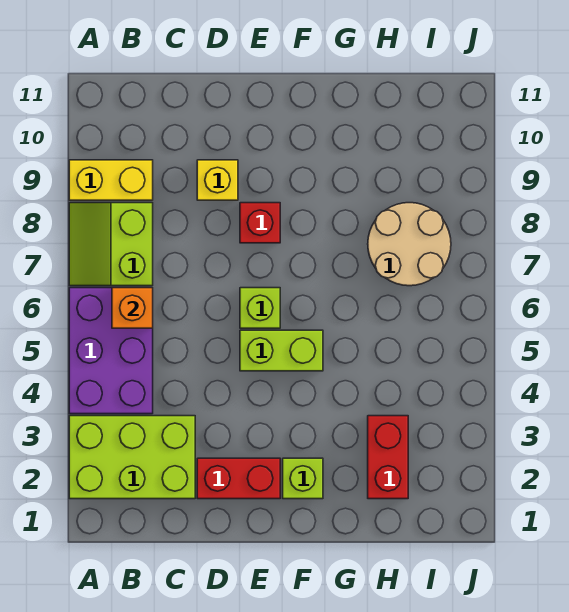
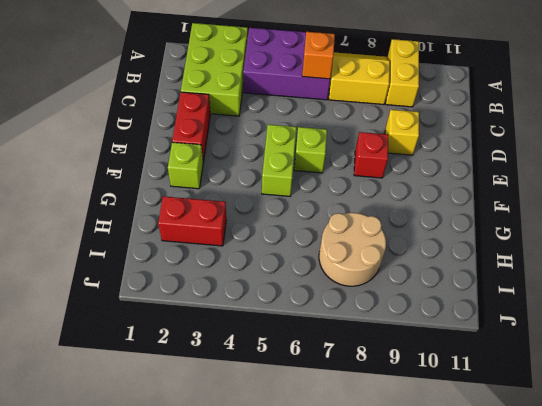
lime 2x2 slope [69,203,153,286] -> yellow 2x2 slope [329,52,390,105]

